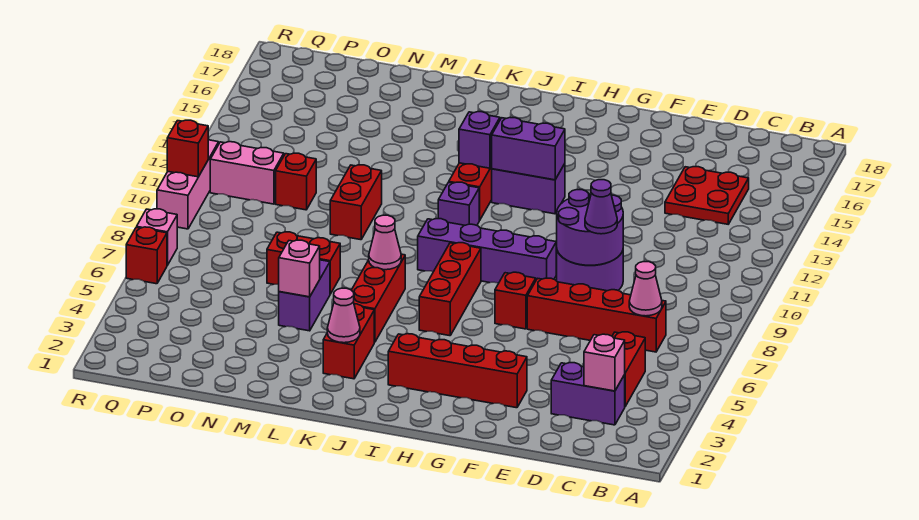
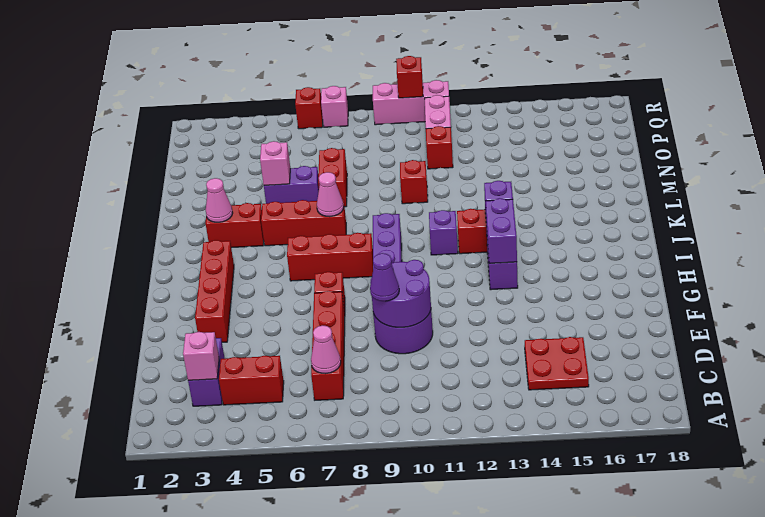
red 1x2 brick [330,165,382,240] -> red 1x1 brick [400,160,428,204]

